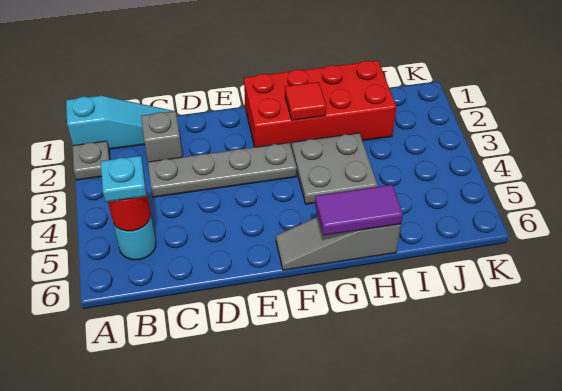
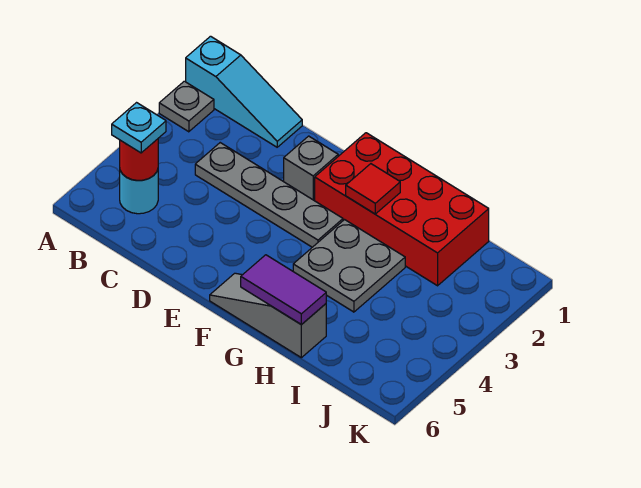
grey 1x1 brick [141,111,182,162] -> grey 1x1 brick moved to [284,136,338,201]

